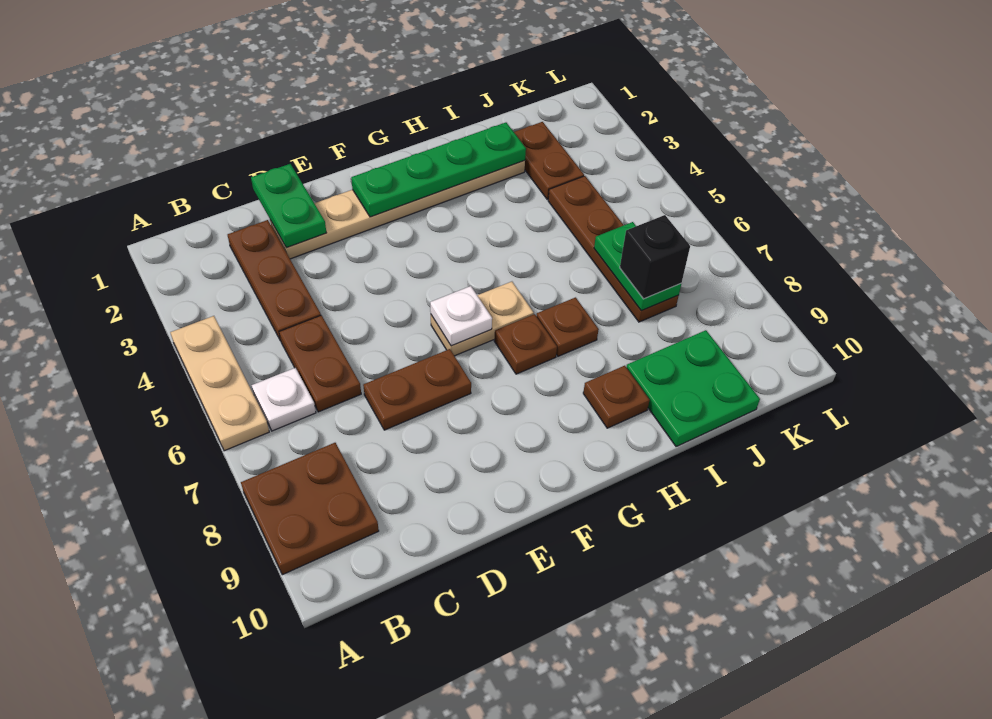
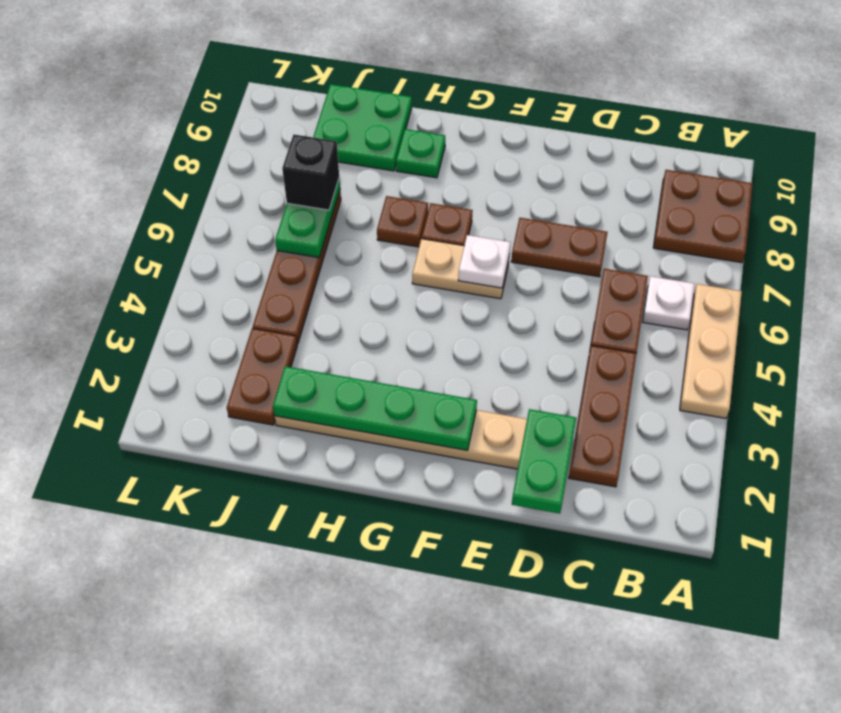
brown 1x1 plate [583,366,650,428] -> green 1x1 plate [396,129,445,178]

